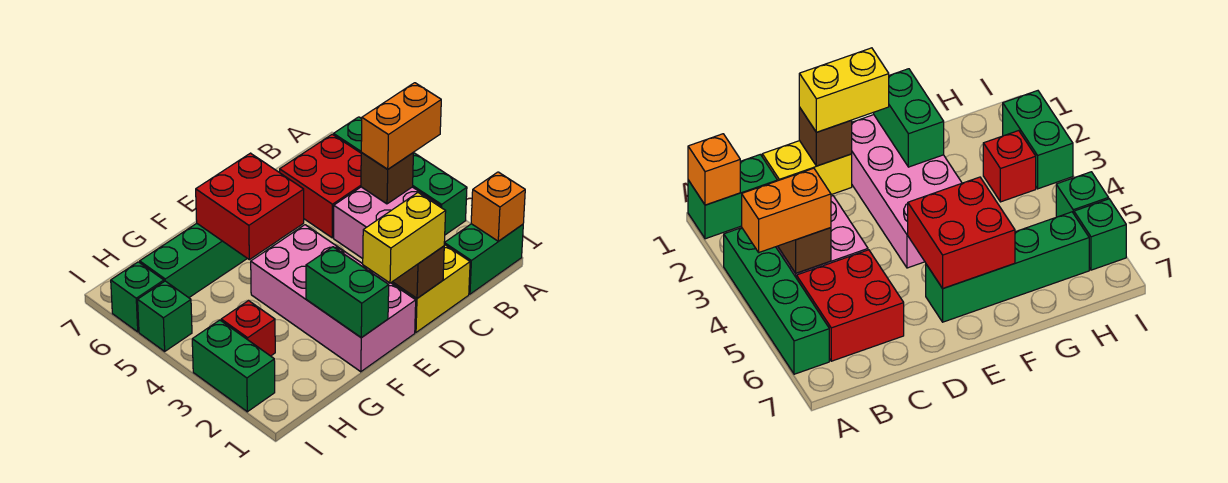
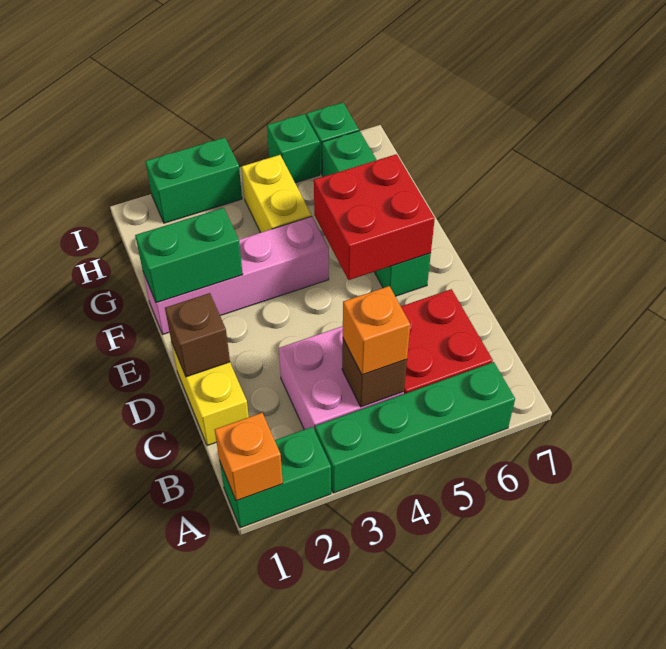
green 1x2 brick [444,224,523,294] -> green 1x2 brick turned to [220,427,331,528]
orange 1x2 brick [361,83,441,169] -> orange 1x1 brick [343,286,410,375]
yellow 1x2 brick [363,193,446,283] -> yellow 1x2 brick moved to [242,155,312,233]
pink 2x4 brick [251,225,416,372] -> pink 1x4 brick [143,217,329,334]
red 1x1 brick [221,300,275,356] -> none

